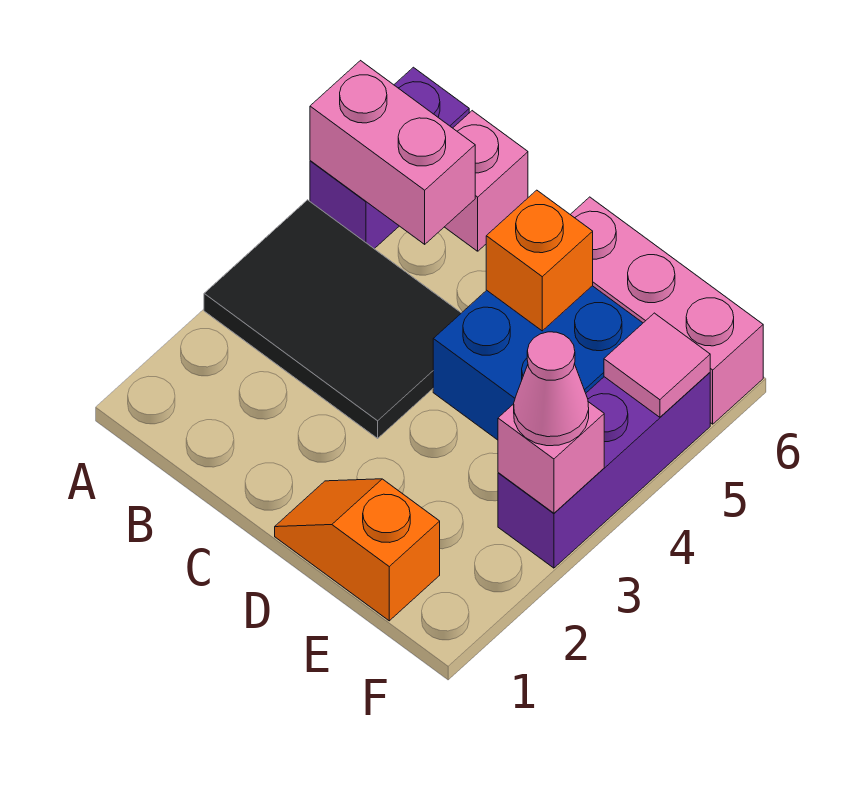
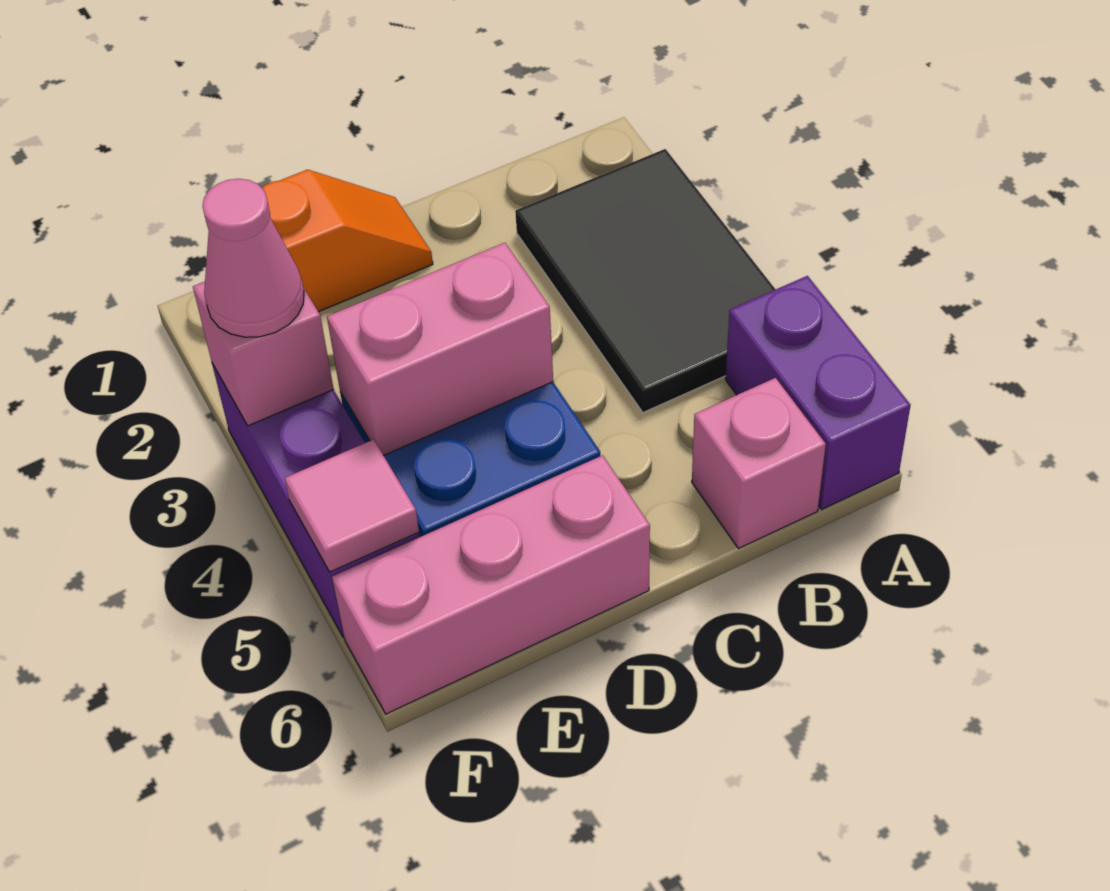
black 2x3 tile [204,200,461,438] -> black 2x3 tile turned to [515,149,775,412]
pink 1x2 brick [310,61,475,244] -> pink 1x2 brick moved to [327,243,553,455]
orange 1x1 brick [486,190,593,331] -> none

